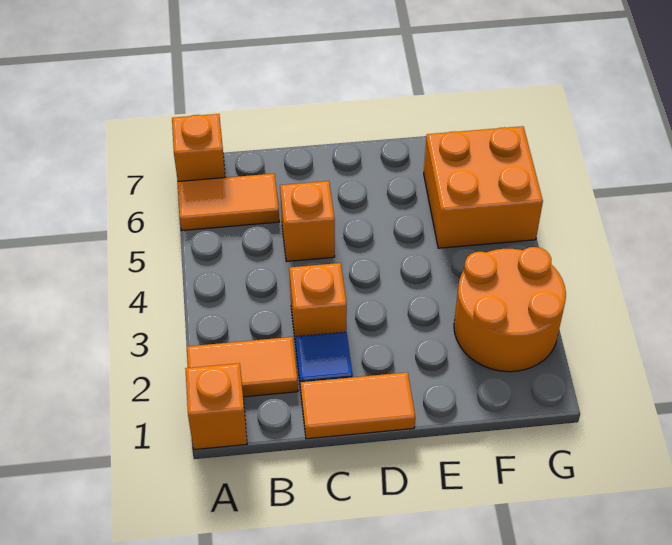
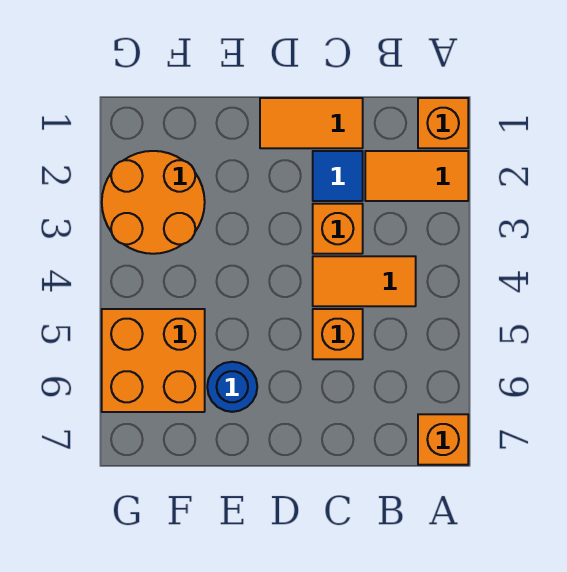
orange 1x2 tile [178,174,279,230] -> orange 1x2 tile moved to [313,256,416,306]
none -> blue 1x1 round brick [207,362,257,412]

